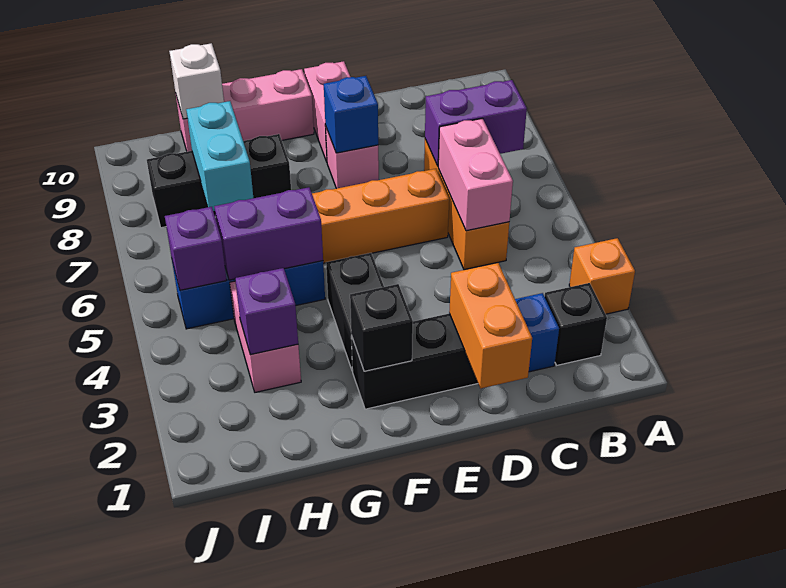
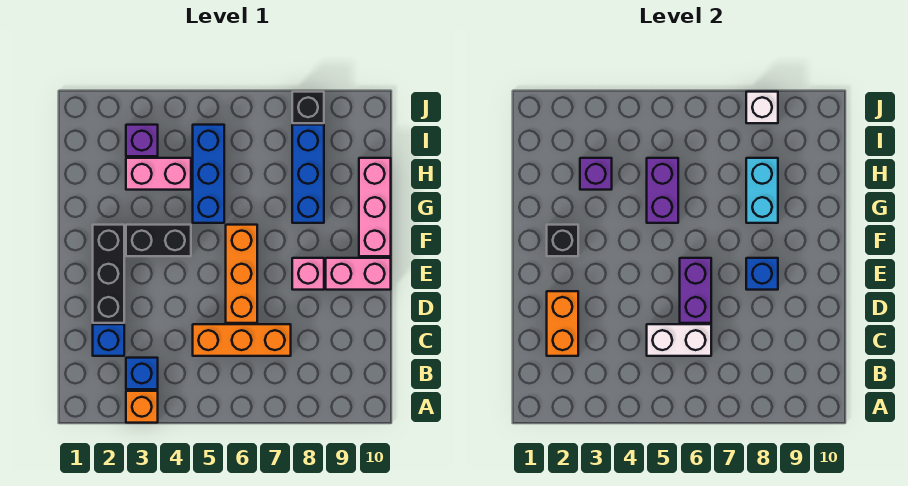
black 1x1 brick [545,283,607,365] -> black 1x1 brick moved to [292,92,324,123]
none -> blue 1x1 brick [126,358,158,389]
purple 1x2 brick [425,80,527,166] -> purple 1x2 brick moved to [680,258,711,323]
pink 1x2 brick [438,118,513,231] -> white 1x2 brick [647,324,711,356]
orange 1x2 brick [449,263,532,389] -> orange 1x2 brick turned to [547,291,578,356]
black 1x3 brick [147,134,291,228] -> blue 1x3 brick [292,125,324,223]
cyan 1x2 brick [186,101,253,211] -> cyan 1x2 brick turned to [746,158,778,223]
white 1x1 brick [169,43,224,119] -> white 1x1 brick moved to [746,92,778,123]
purple 1x1 brick [165,207,227,290] -> purple 1x1 brick moved to [126,125,158,156]

